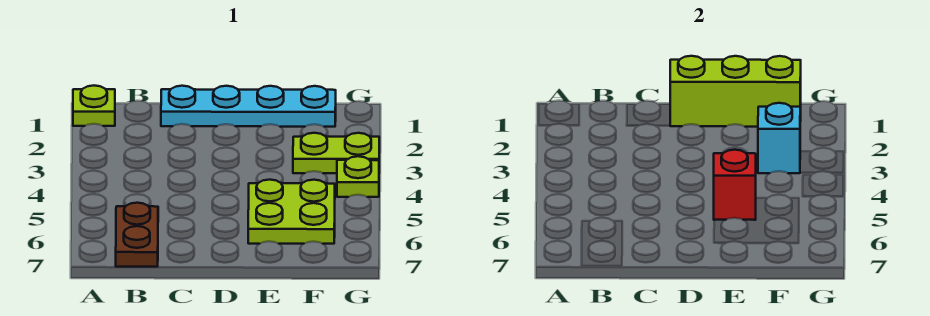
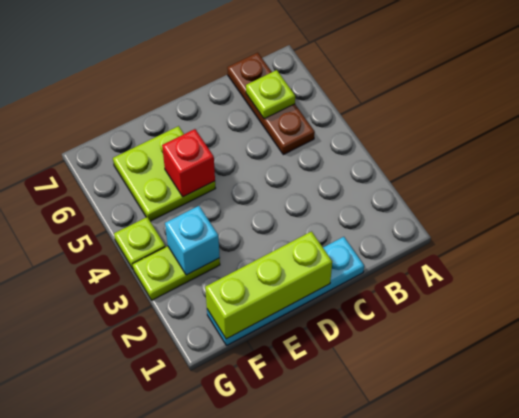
lime 1x1 plate [73,86,115,126] -> lime 1x1 plate moved to [246,70,295,119]
brown 1x2 plate [116,203,158,267] -> brown 1x3 plate [227,53,315,155]

